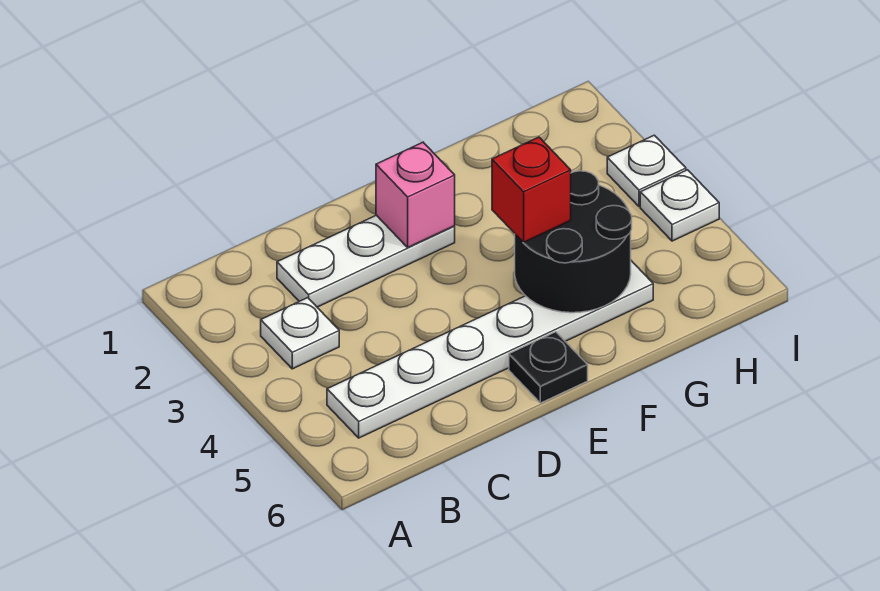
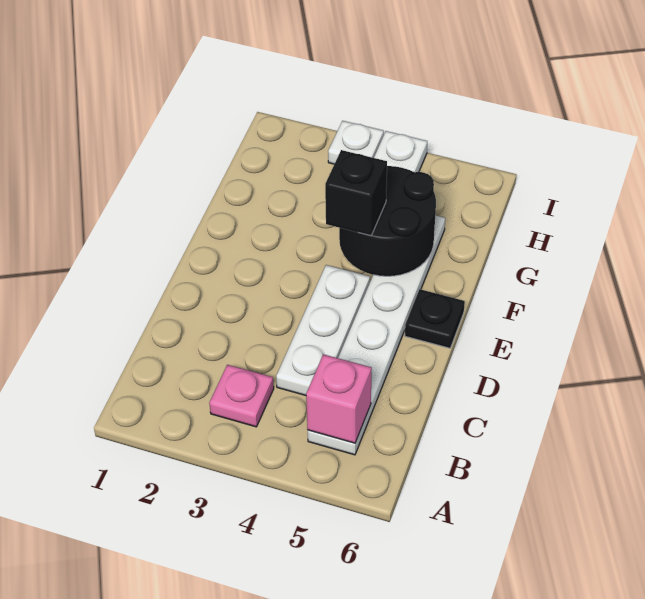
white 1x1 plate [261,298,339,369] -> pink 1x1 plate [209,365,274,427]
white 1x3 plate [277,215,455,307] -> white 1x3 plate moved to [276,265,370,395]
pink 1x1 brick [376,142,455,247] -> pink 1x1 brick moved to [306,354,372,443]
red 1x1 brick [492,137,571,243] -> black 1x1 brick [325,150,387,236]

